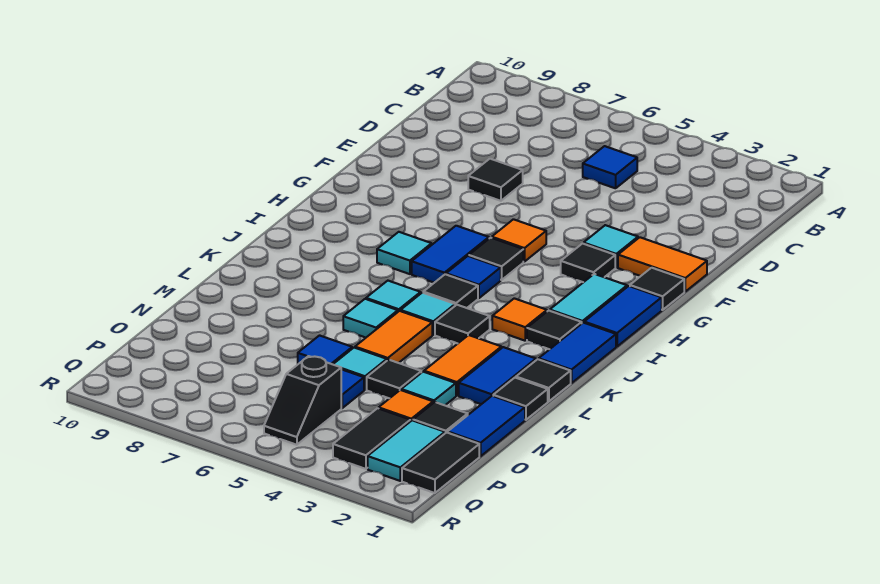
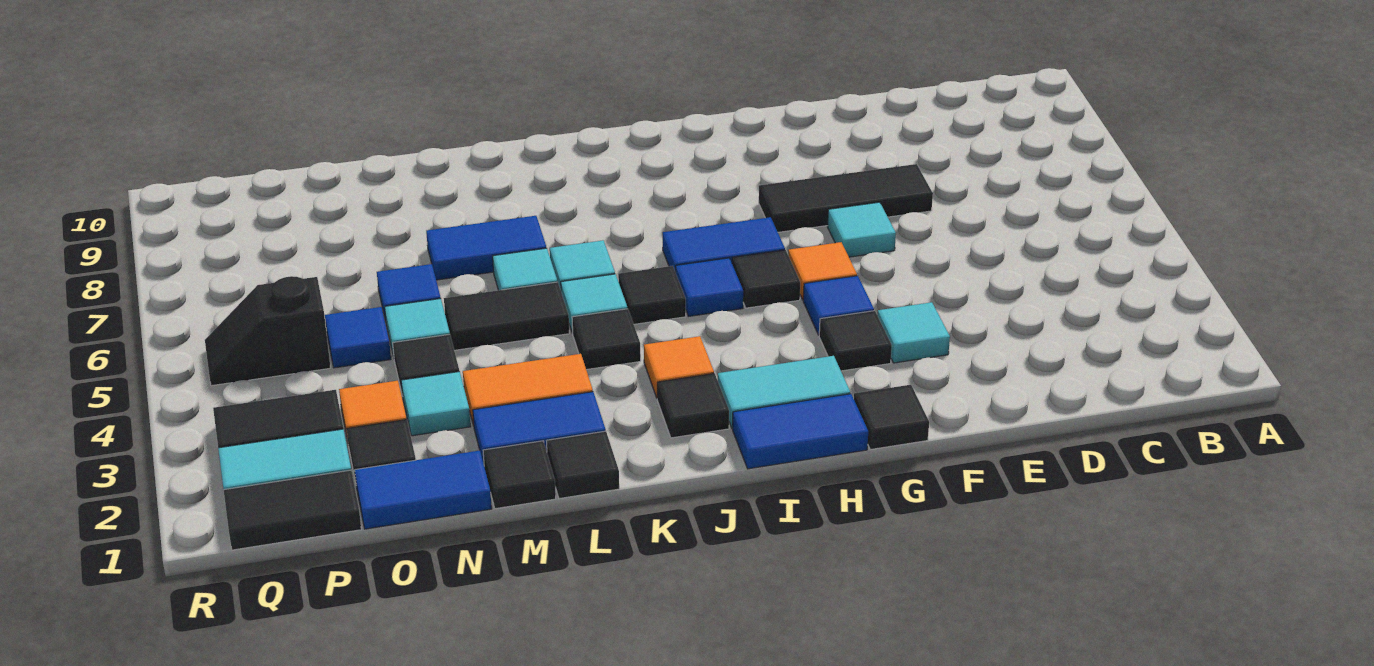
blue 1x1 tile [583,146,637,188] -> blue 1x1 tile moved to [803,276,874,335]
black 1x1 tile [468,159,523,201] -> black 1x3 tile [759,164,933,232]
orange 1x2 tile [618,237,707,291] -> none
cyan 1x1 tile [377,232,432,274] -> cyan 1x1 tile moved to [827,202,896,257]
blue 1x2 tile [539,323,616,383] -> blue 1x2 tile moved to [426,216,546,280]
orange 1x2 tile [355,311,432,363] -> black 1x2 tile [444,282,569,350]

